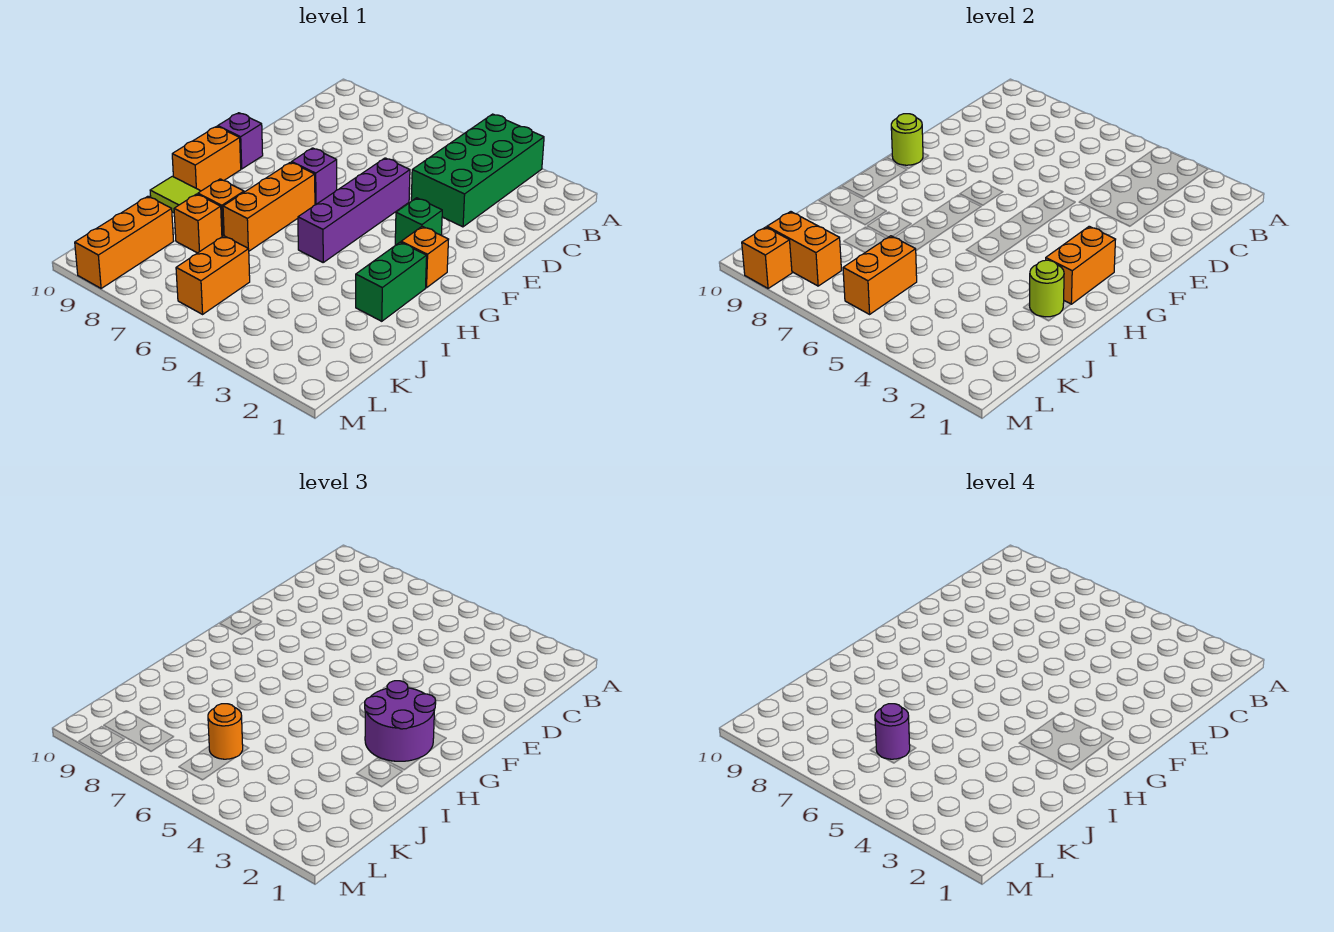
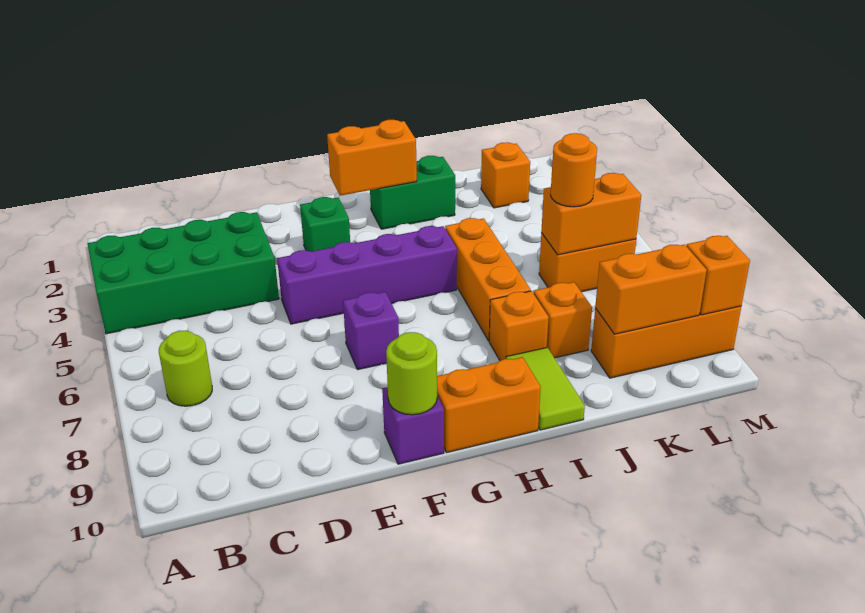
orange 1x1 brick [401,226,449,288] -> orange 1x1 brick moved to [481,142,530,208]
purple 2x2 round brick [365,681,436,761] -> none
orange 1x3 brick [223,162,315,251] -> orange 1x3 brick turned to [445,218,531,341]
lime 1x1 round brick [1029,260,1064,317] -> lime 1x1 round brick moved to [159,330,212,406]
purple 1x1 round brick [875,704,910,759] -> none
orange 1x2 brick [767,212,841,286] -> orange 1x2 brick turned to [595,245,707,334]

